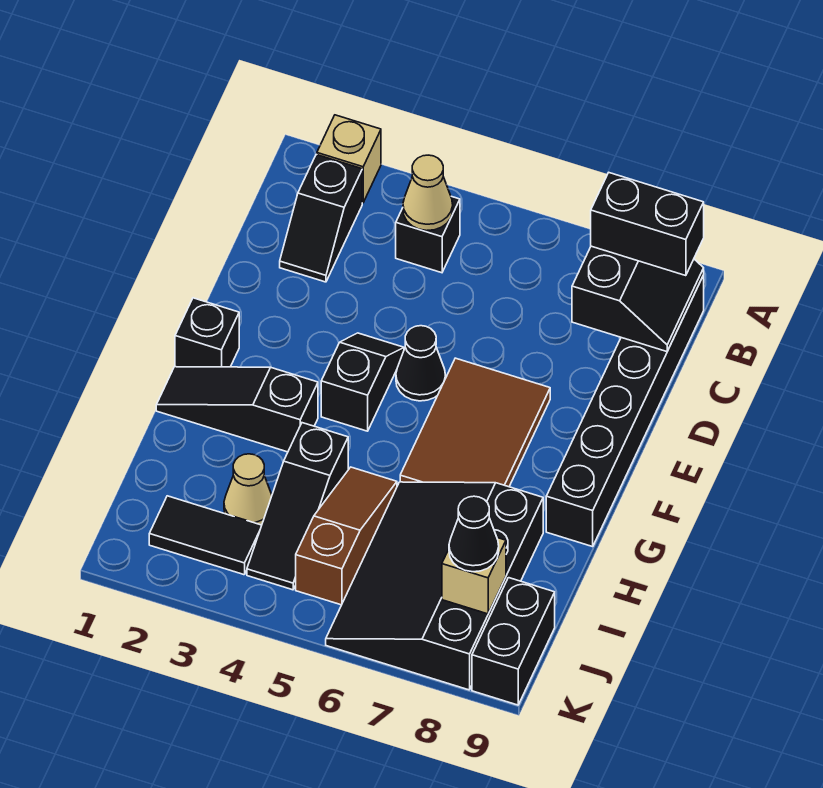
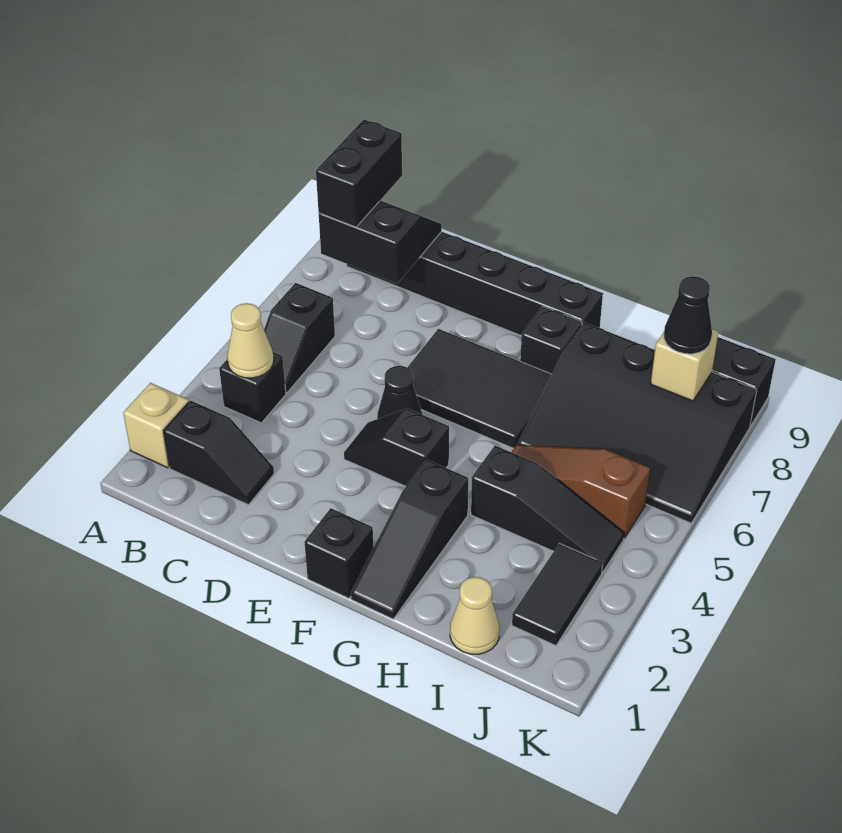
none -> black 1x2 slope [264,283,335,393]
brown 2x3 tile [400,358,550,487] -> black 2x3 tile [407,329,552,448]
none -> black 1x1 brick [520,306,582,374]
tan 1x1 cone [224,454,272,525] -> tan 1x1 cone moved to [450,577,500,654]

